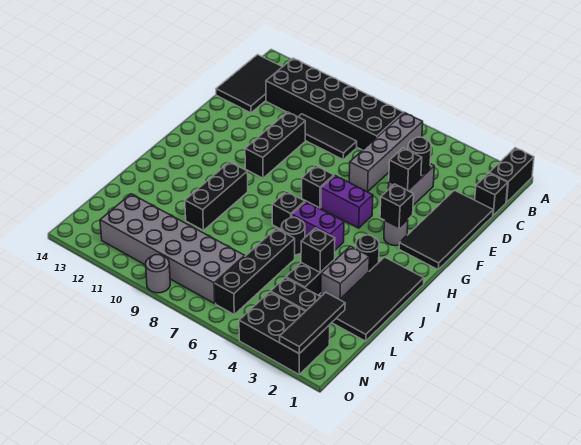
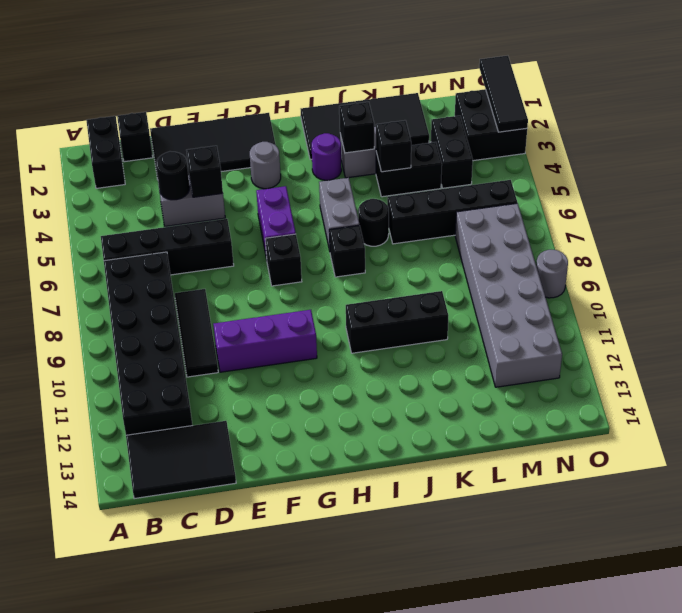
black 1x2 brick [490,148,534,202] -> black 1x2 brick turned to [86,116,125,188]
grey 1x4 brick [349,113,423,192] -> black 1x4 brick [101,219,234,275]
black 1x3 brick [245,112,305,178] -> purple 1x3 brick [213,310,317,372]
black 1x1 brick [380,184,414,227] -> black 1x1 brick moved to [339,102,374,153]
black 1x1 round brick [356,235,379,271] -> purple 1x1 round brick [312,133,342,180]
purple 1x2 brick [292,202,344,250] -> grey 1x2 brick [319,178,359,251]
black 1x3 tile [280,292,345,354] -> black 1x3 tile turned to [479,56,528,132]
black 2x3 brick [239,292,330,374] -> black 2x2 brick [455,89,527,161]

